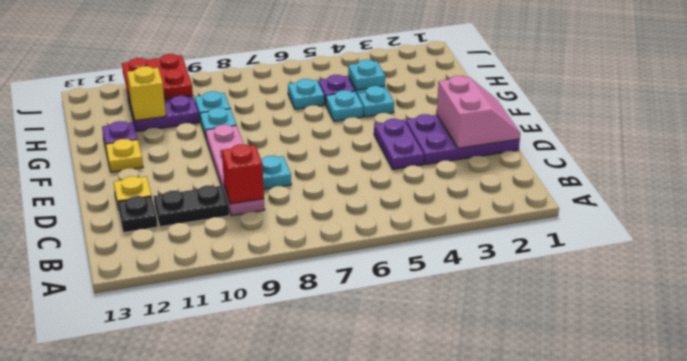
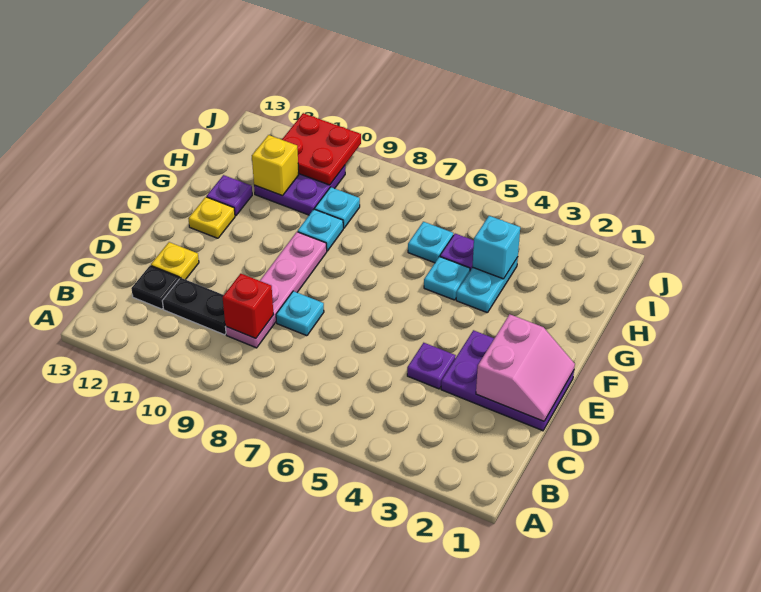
purple 1x2 plate [374,119,424,169] -> purple 1x1 plate [407,343,456,389]
cyan 1x1 plate [348,60,385,90] -> cyan 1x1 brick [472,216,520,279]

